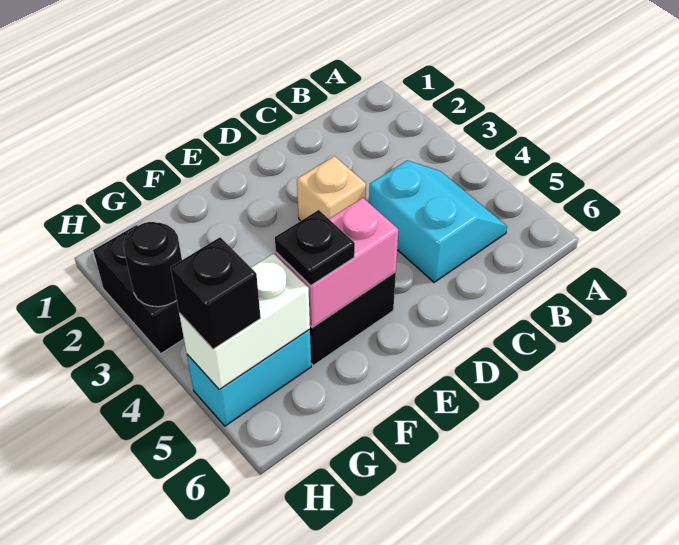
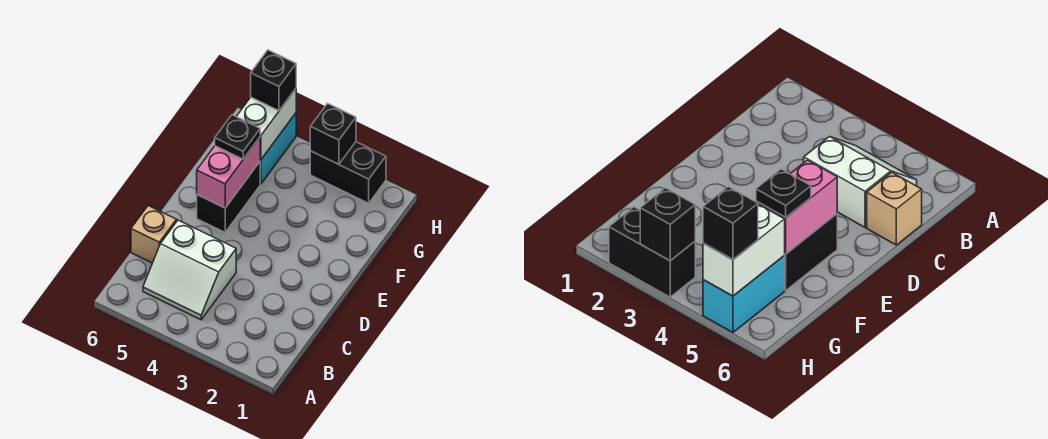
cyan 2x2 slope [369,160,507,282] -> white 2x2 slope [143,220,236,320]
tan 1x1 brick [297,156,366,221] -> tan 1x1 brick moved to [131,206,177,263]
black 1x1 round brick [123,222,182,307] -> black 1x1 brick [310,103,356,164]

